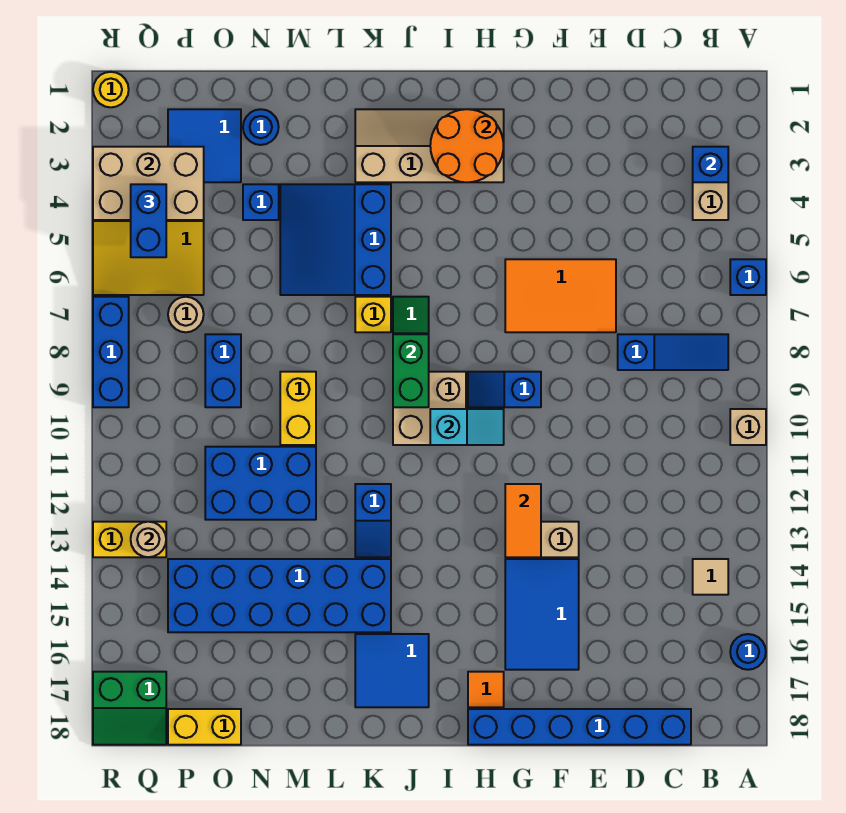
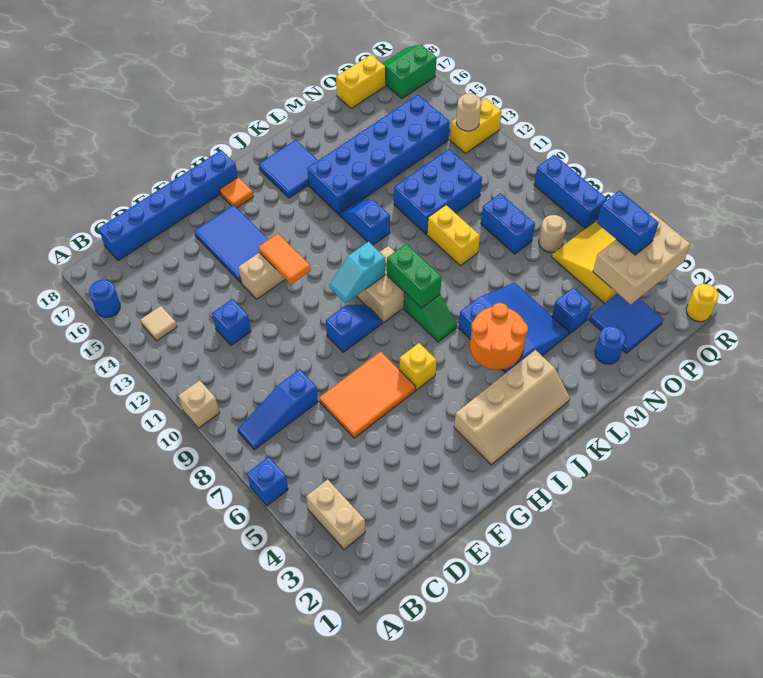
blue 1x1 brick [693,147,728,182] -> blue 1x1 brick moved to [212,299,251,345]
orange 2x2 round brick [430,109,504,182] -> orange 2x2 round brick moved to [470,303,528,370]
yellow 1x1 brick [355,297,391,332] -> yellow 1x1 brick moved to [399,343,437,390]

